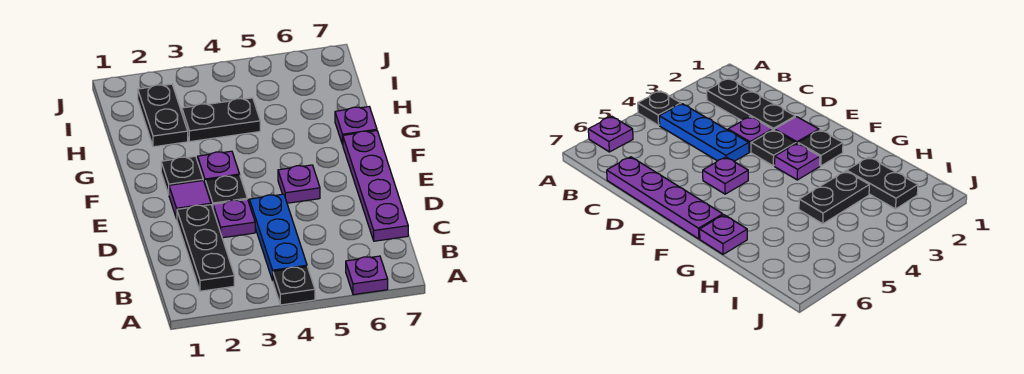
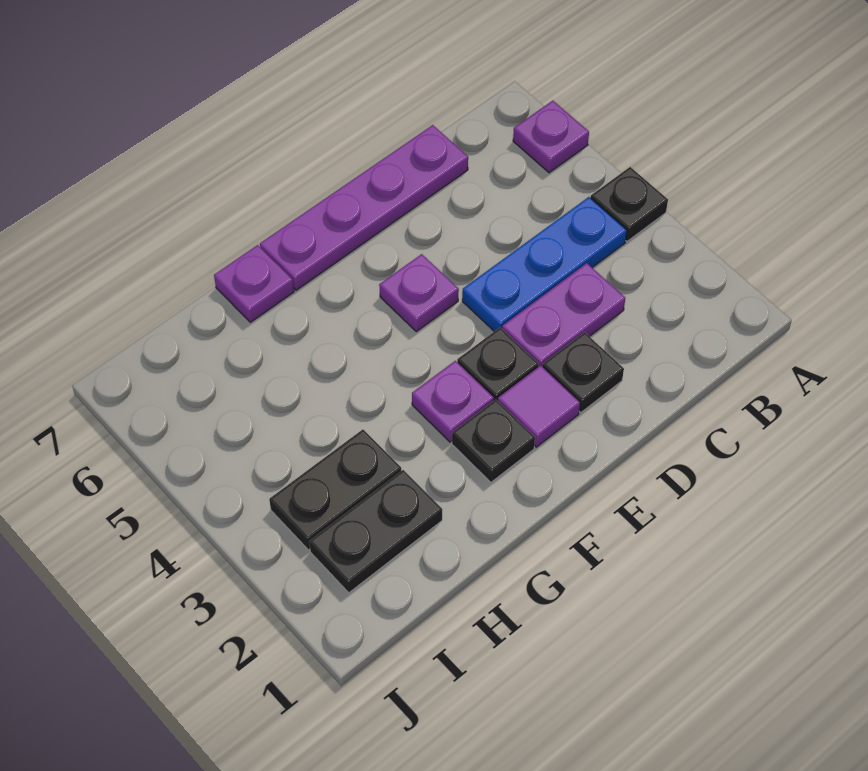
black 1x3 plate [177,205,234,291] -> black 1x1 plate [542,332,624,413]
purple 1x1 plate [213,199,255,238] -> purple 1x2 plate [502,263,625,367]
black 1x2 plate [182,98,260,142] -> black 1x2 plate turned to [269,429,401,550]

